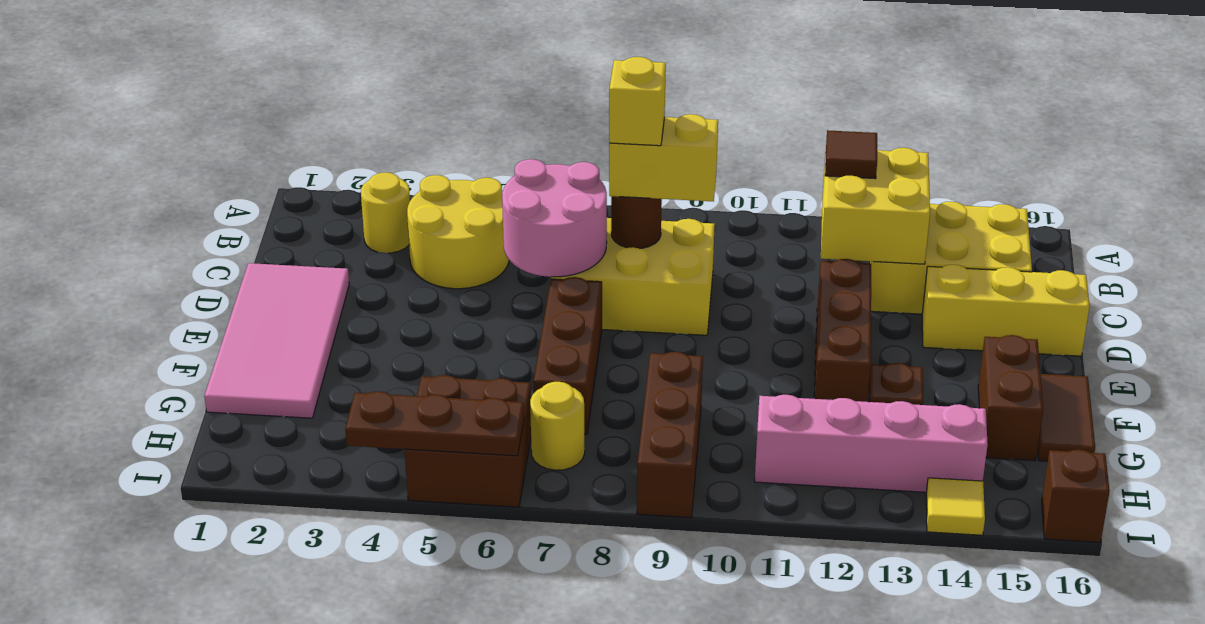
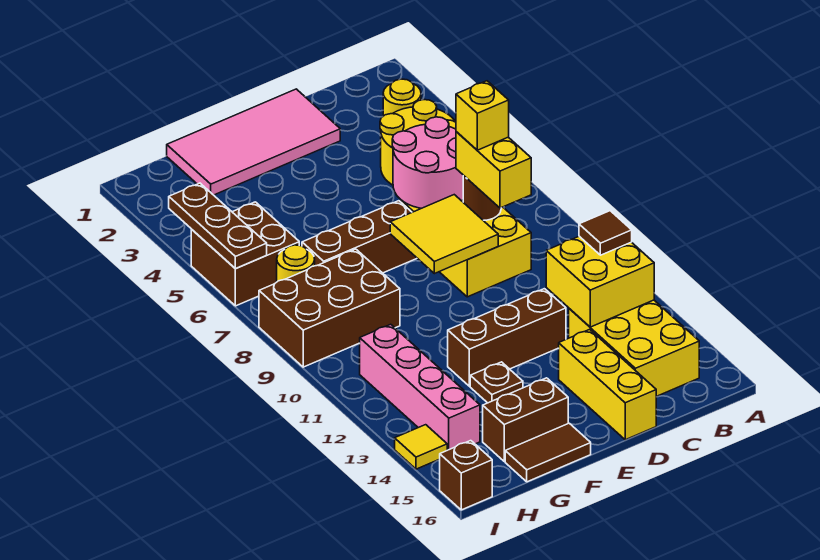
none -> yellow 2x2 tile [390,195,498,274]
brown 1x3 brick [637,352,703,518] -> brown 2x3 brick [259,249,400,367]

